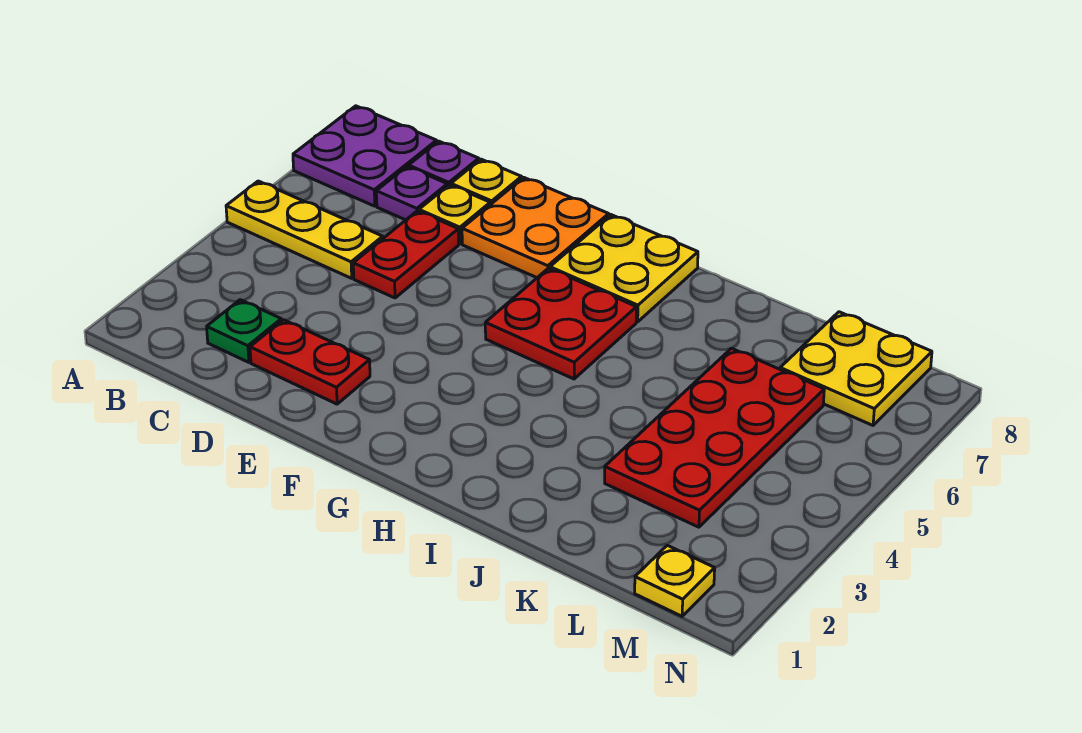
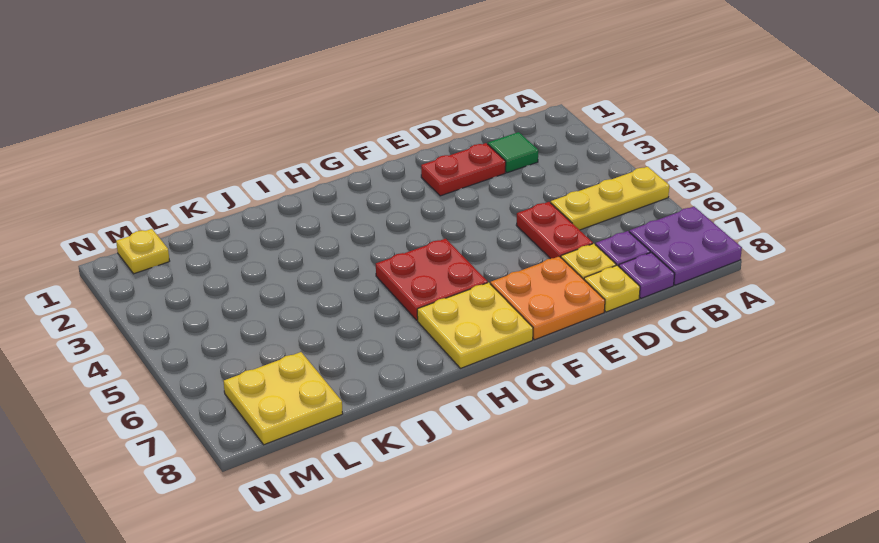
green 1x1 plate [207,300,281,362] -> green 1x1 tile [488,132,538,173]
red 2x4 plate [605,348,824,527] -> none

